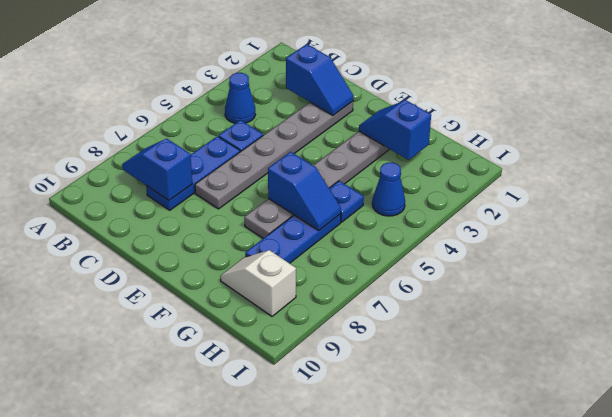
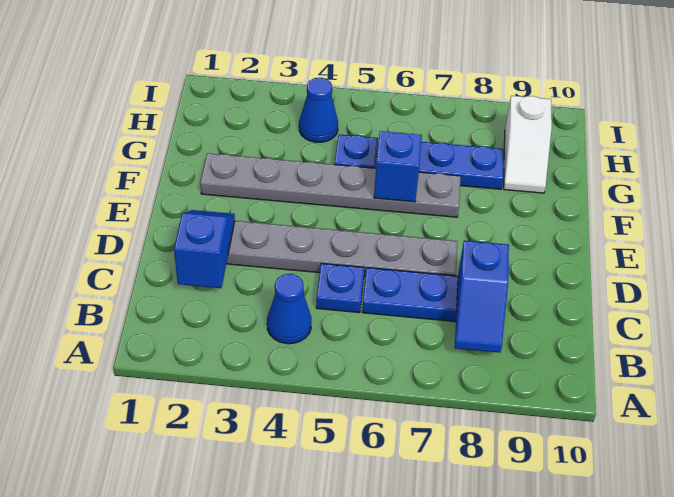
blue 1x2 slope [359,100,431,160] -> none

